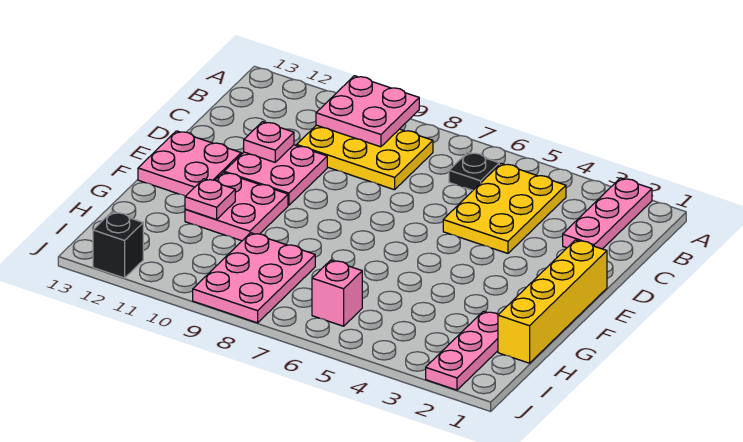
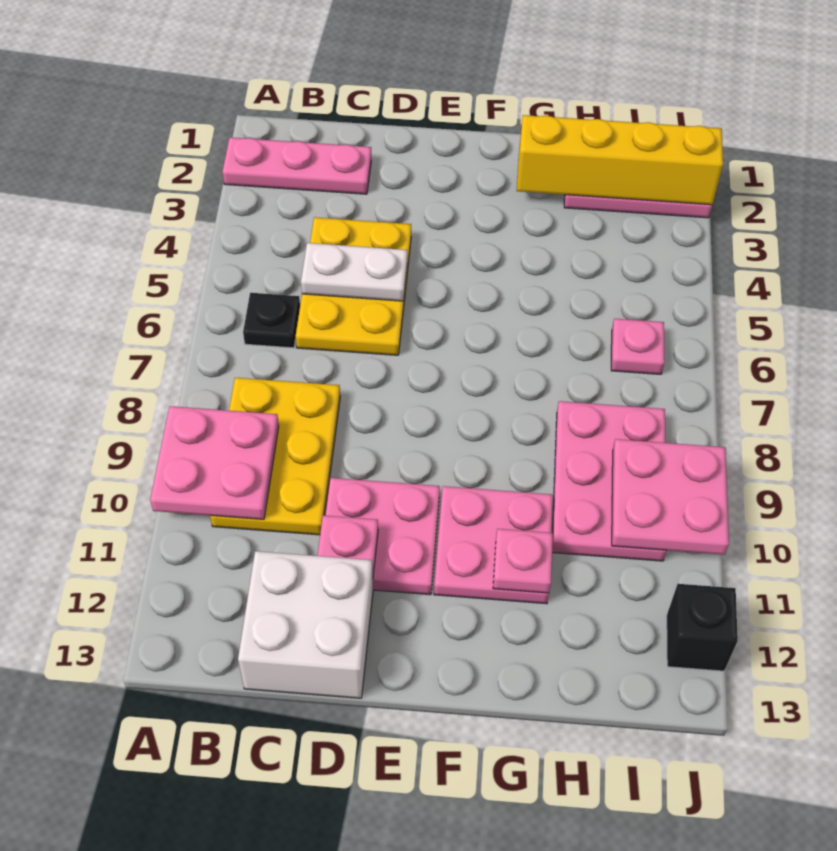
yellow 2x3 plate [443,164,566,253] -> yellow 2x3 plate turned to [296,217,411,355]
none -> white 1x2 plate [301,243,407,301]
none -> white 2x2 brick [238,551,373,698]
yellow 1x4 brick [498,240,607,363] -> yellow 1x4 brick moved to [517,115,723,205]
pink 2x2 plate [138,131,241,196] -> pink 2x2 plate moved to [612,439,729,555]
pink 2x3 plate [193,233,315,323] -> pink 2x3 plate turned to [552,401,667,561]
pink 1x1 brick [312,260,362,326] -> pink 1x1 plate [611,319,665,374]

